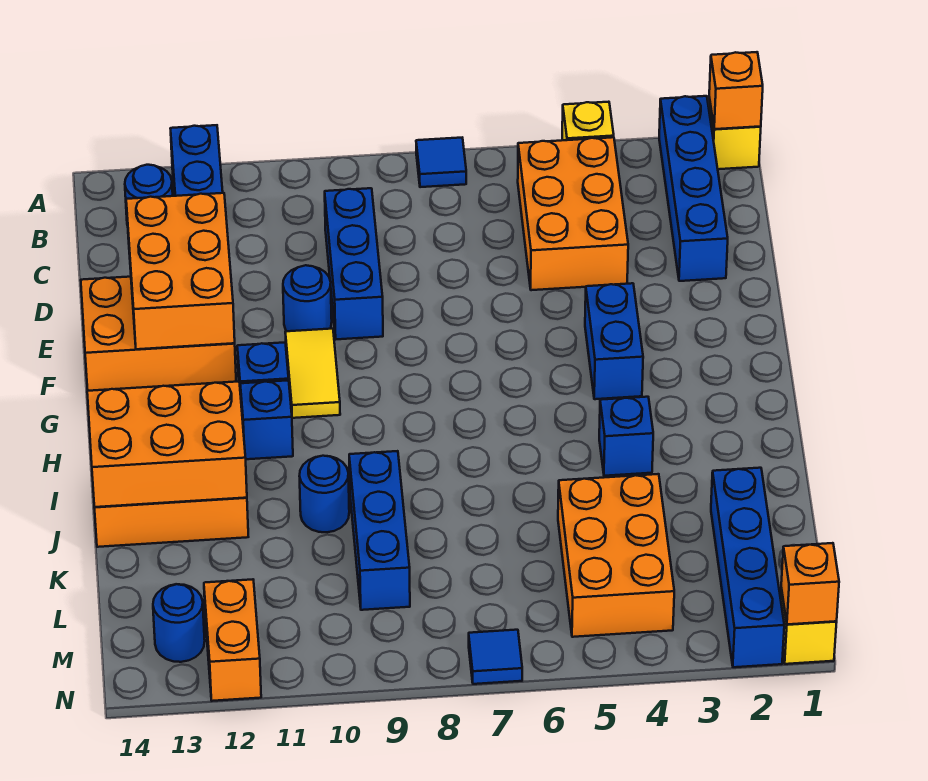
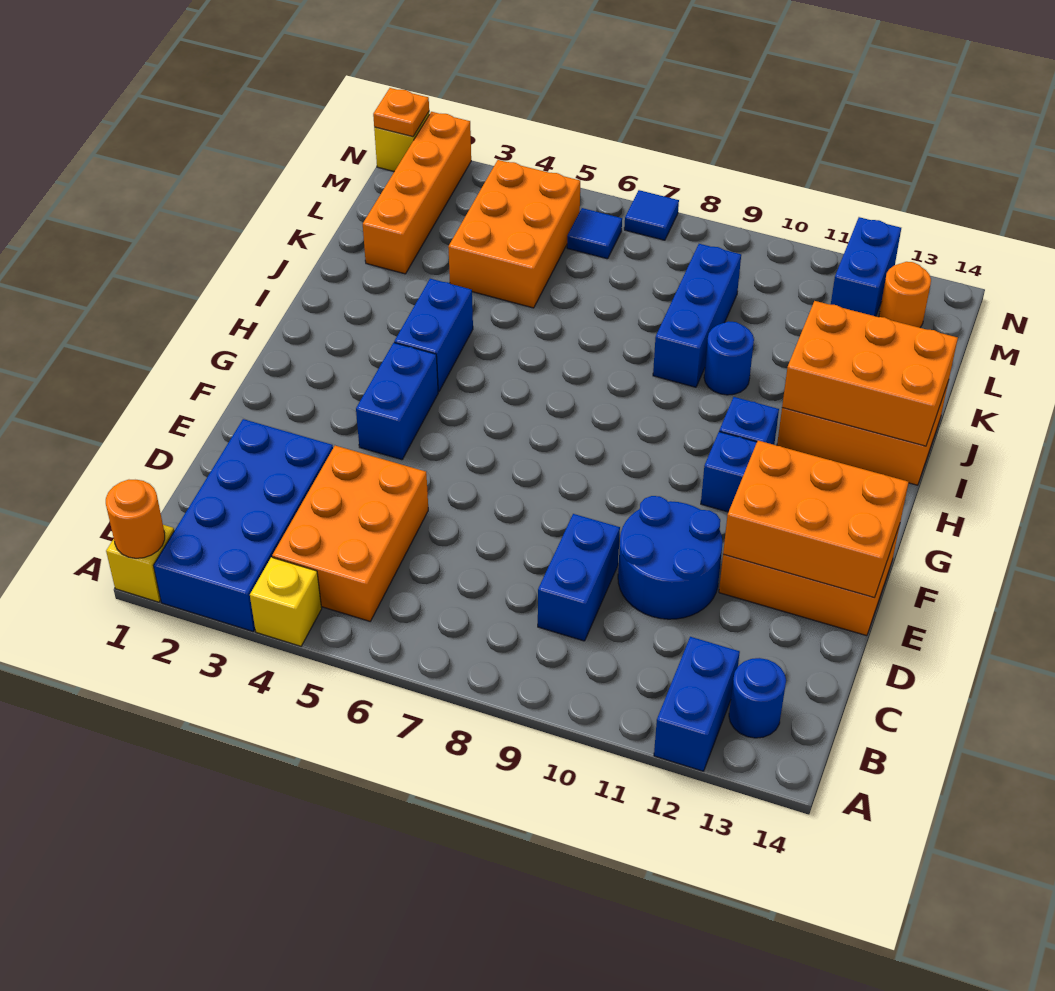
orange 1x1 brick [709,52,763,129] -> orange 1x1 round brick [106,480,165,558]
blue 1x4 brick [659,96,728,281] -> blue 2x4 brick [154,419,333,631]
blue 1x1 tile [416,138,466,187] -> blue 1x1 tile moved to [567,208,622,259]
blue 1x3 brick [325,188,383,339] -> blue 1x2 brick [538,514,620,641]
orange 2x3 brick [126,193,235,349] -> orange 2x3 brick turned to [723,441,909,598]
blue 1x1 round brick [283,265,332,331] -> blue 2x2 round brick [618,496,723,619]
yellow 1x2 tile [285,329,340,418] -> none
blue 1x1 brick [599,397,653,476] -> blue 1x2 brick [394,279,473,392]
blue 1x4 brick [711,468,784,667] -> orange 1x4 brick [363,112,471,274]
orange 1x2 brick [204,579,261,701] -> blue 1x2 brick [831,217,901,316]
blue 1x1 round brick [153,584,205,662] -> orange 1x1 round brick [879,262,931,328]
orange 1x1 brick [781,543,839,624] -> orange 1x1 plate [373,88,429,137]

